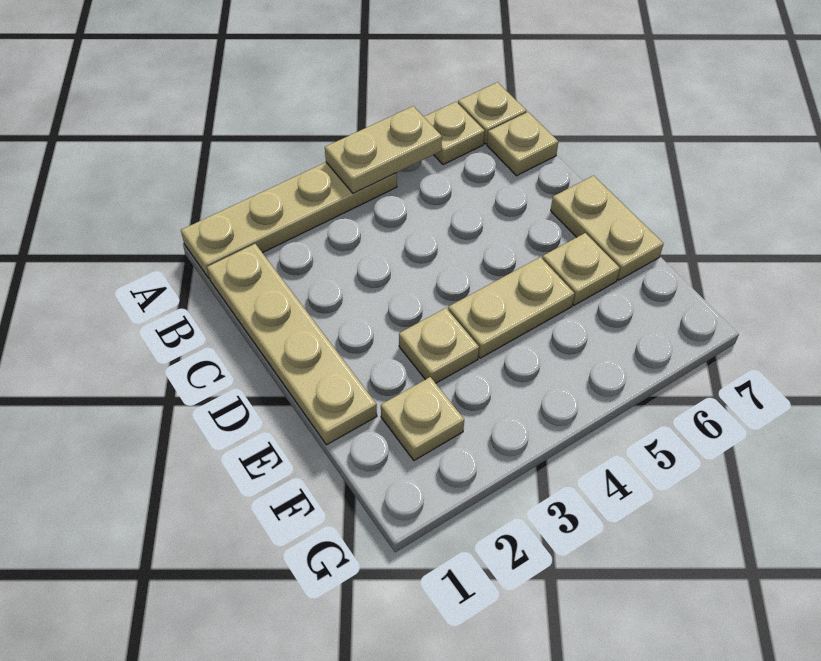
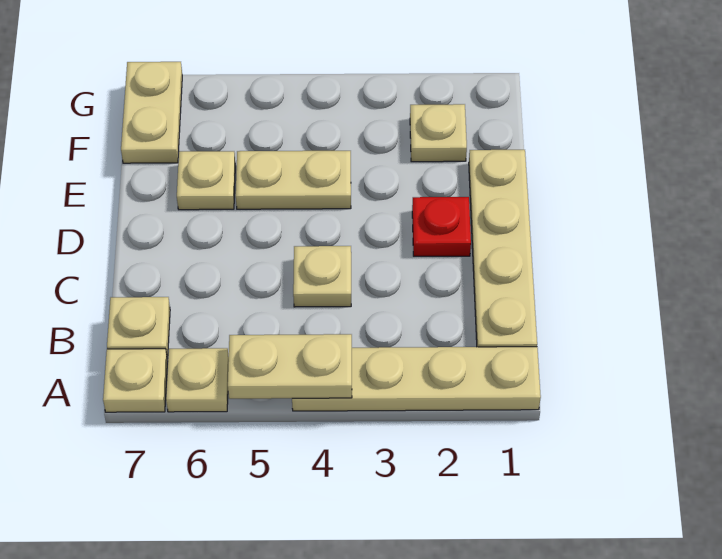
none -> red 1x1 plate [412,197,471,256]
tan 1x2 plate [551,176,663,280] -> tan 1x2 plate moved to [121,62,182,163]
tan 1x1 plate [399,308,479,383] -> tan 1x1 plate moved to [293,246,351,307]

